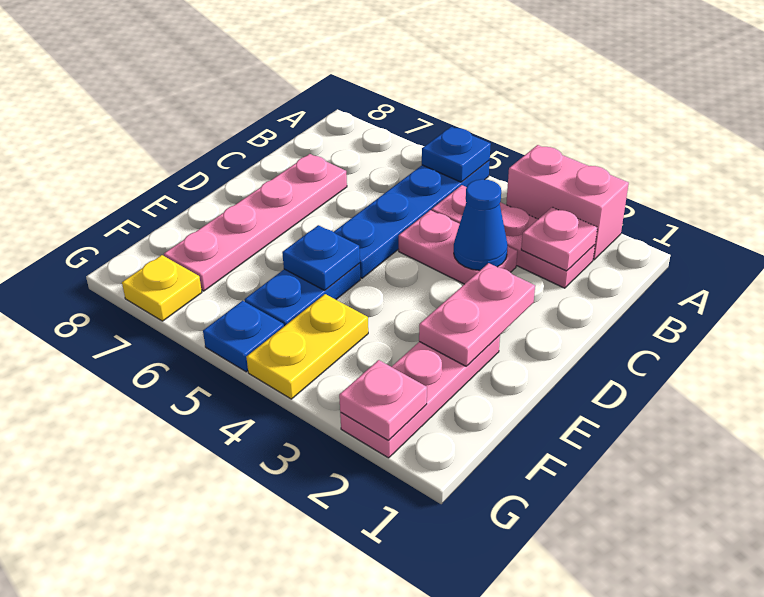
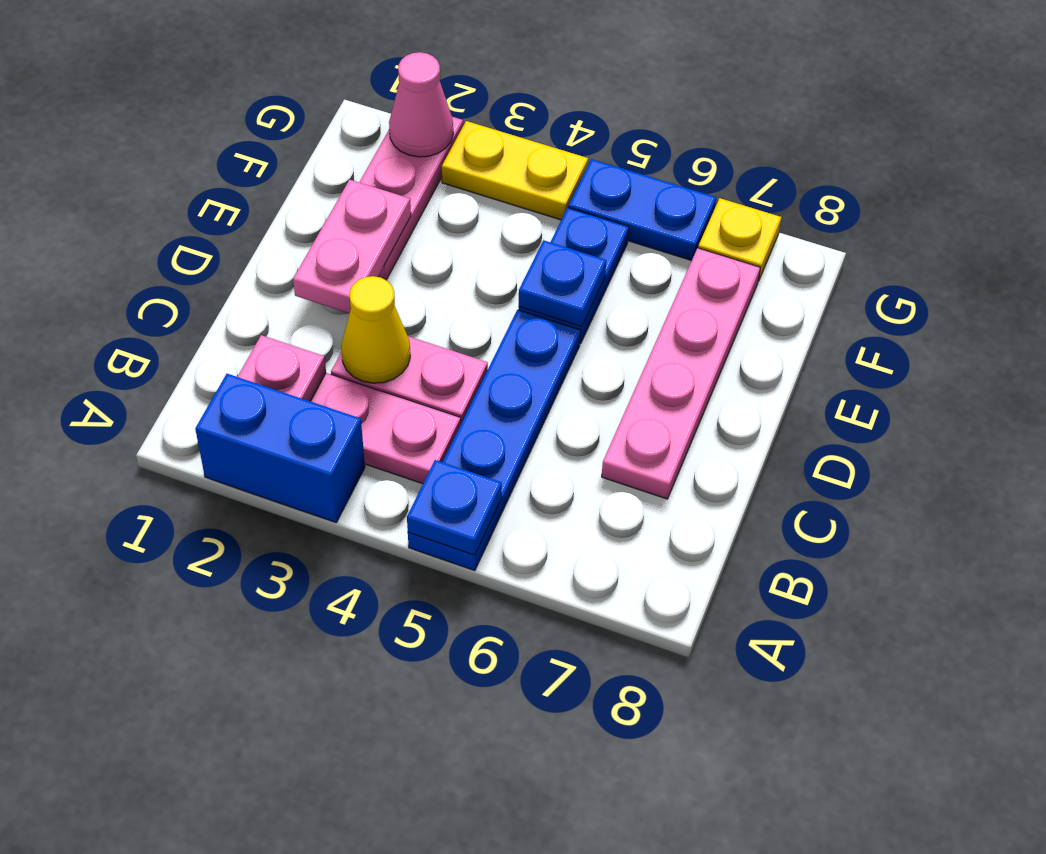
pink 1x2 brick [506,145,629,260] -> blue 1x2 brick [195,374,365,522]
blue 1x1 cone [454,179,508,270] -> yellow 1x1 cone [341,276,410,383]
yellow 1x2 plate [246,294,368,399] -> yellow 1x2 plate turned to [442,121,588,220]
pink 1x1 plate [339,360,427,440] -> pink 1x1 cone [389,52,453,157]
blue 1x1 plate [203,301,284,372] -> blue 1x2 plate [568,159,716,261]

